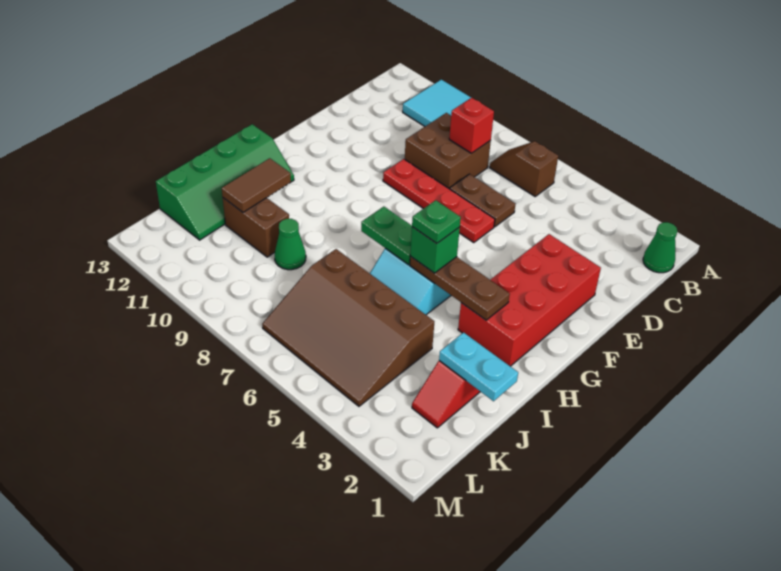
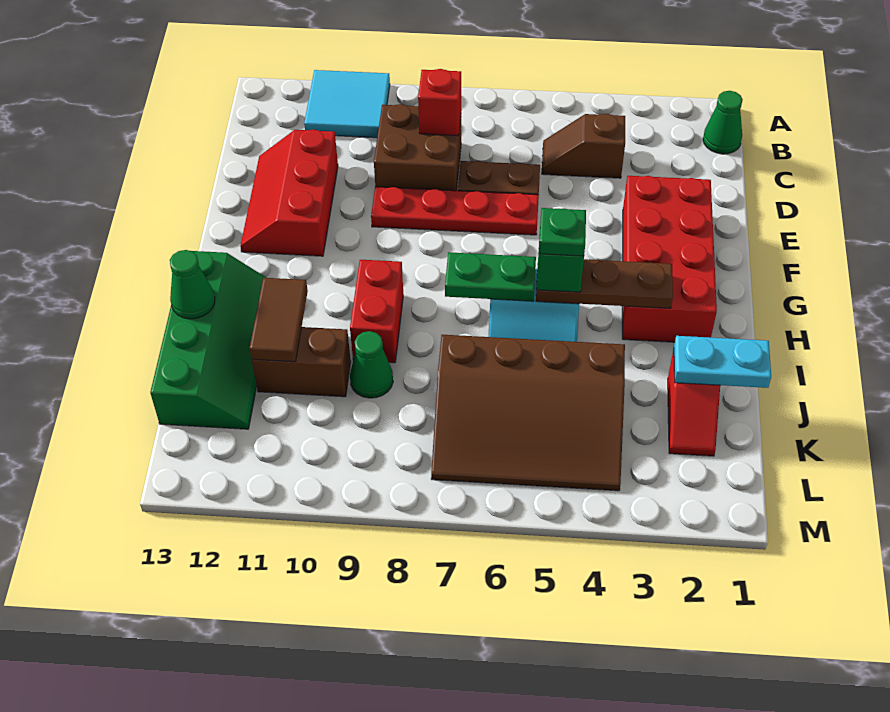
brown 1x2 slope [490,141,558,196] -> brown 1x2 slope moved to [542,114,625,178]
none -> red 2x3 slope [240,130,338,256]
none -> red 1x2 brick [350,260,403,363]
none -> green 1x1 cone [170,250,215,319]

